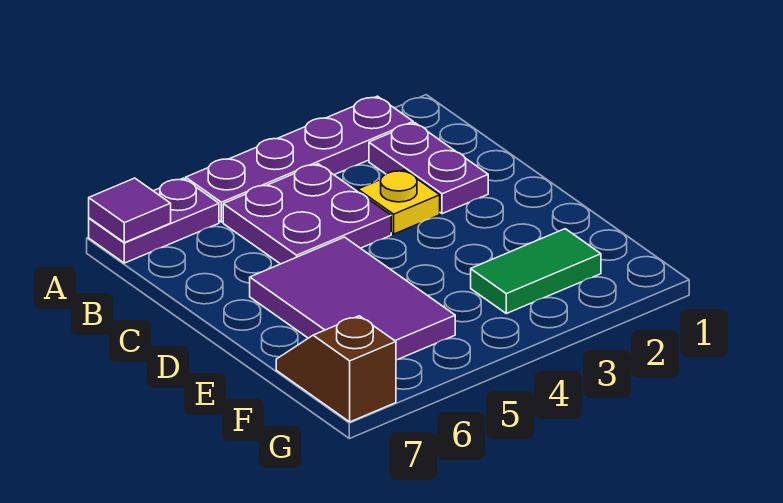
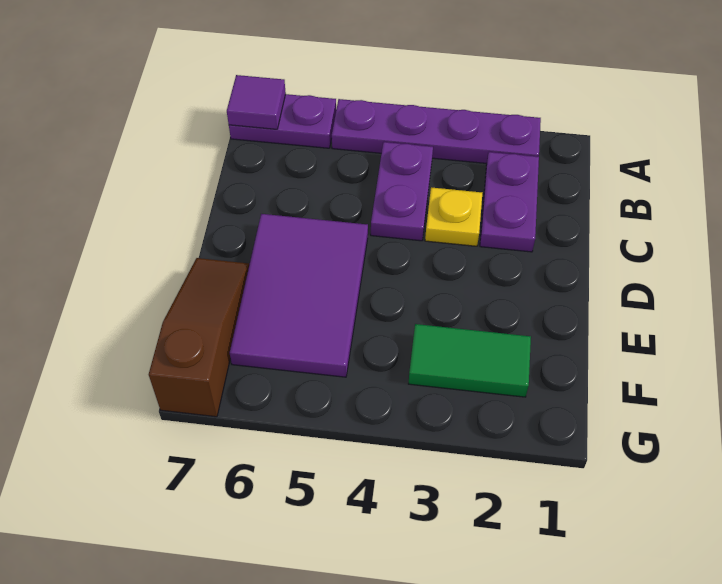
purple 2x2 plate [223,164,391,264] -> purple 1x2 plate [371,142,433,241]
brown 1x2 slope [276,316,396,422] -> brown 1x3 slope [149,258,249,417]

